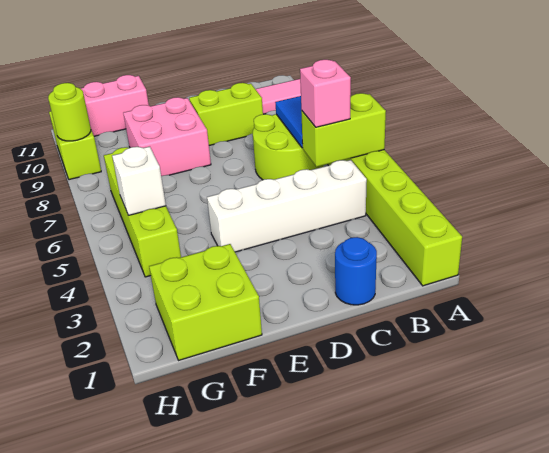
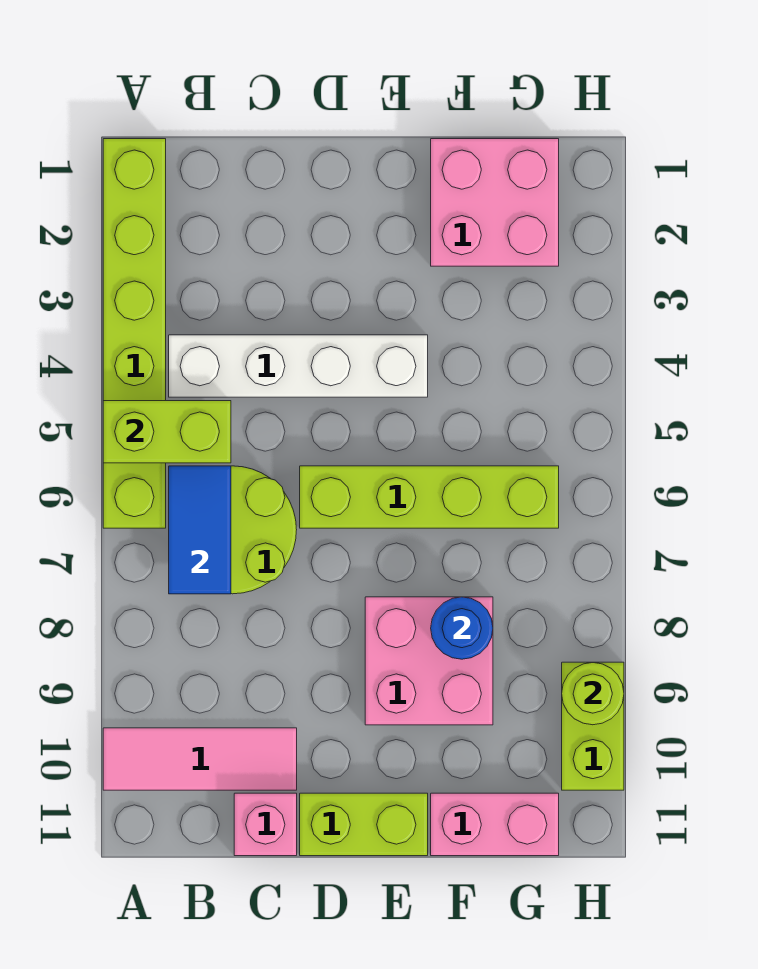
pink 1x1 brick [300,60,351,127] -> pink 1x1 brick moved to [234,793,297,856]
blue 1x1 round brick [335,237,377,305] -> blue 1x1 round brick moved to [431,597,493,659]
lime 1x2 brick [189,83,263,146] -> lime 1x2 brick moved to [300,793,428,856]
lime 2x2 brick [149,244,262,360] -> pink 2x2 brick [431,139,559,266]
lime 1x4 brick [104,147,181,277] -> lime 1x4 brick turned to [300,466,559,528]
white 1x1 brick [112,147,166,215] -> none

